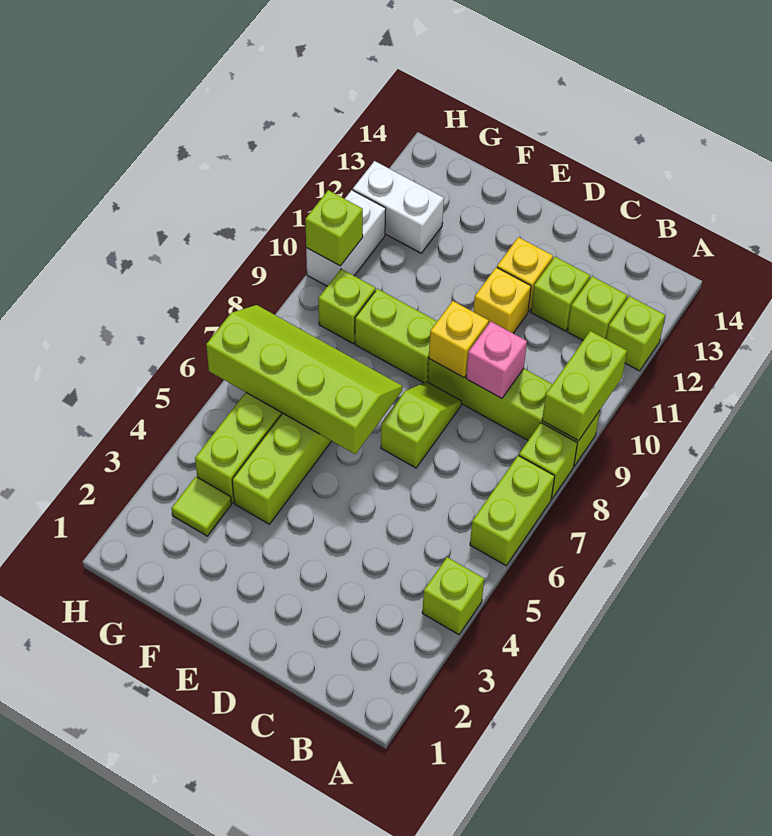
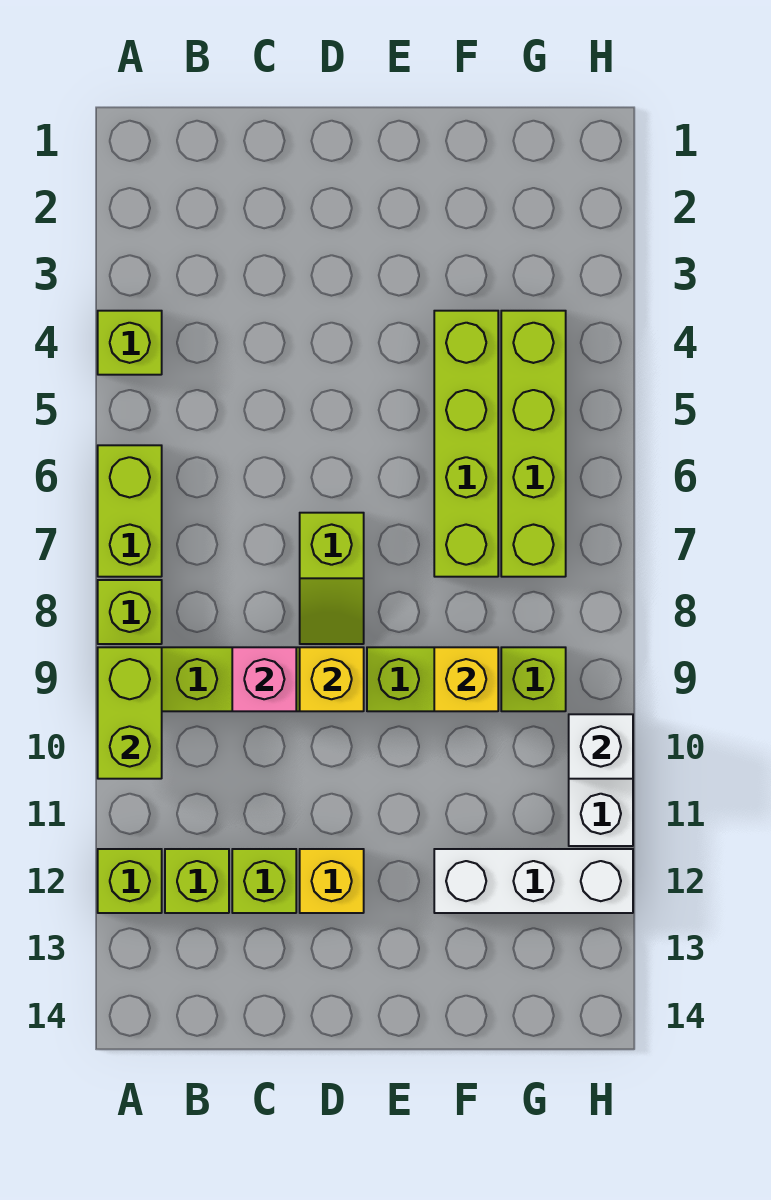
yellow 1x1 brick [473,267,531,333] -> yellow 1x1 brick moved to [434,647,498,711]
lime 2x4 slope [206,305,403,454] -> none
lime 1x1 tile [172,477,231,536] -> none
white 1x2 brick [353,161,444,253] -> white 1x3 brick [434,849,633,913]
lime 1x1 brick [305,190,363,266] -> white 1x1 brick [569,714,633,779]

